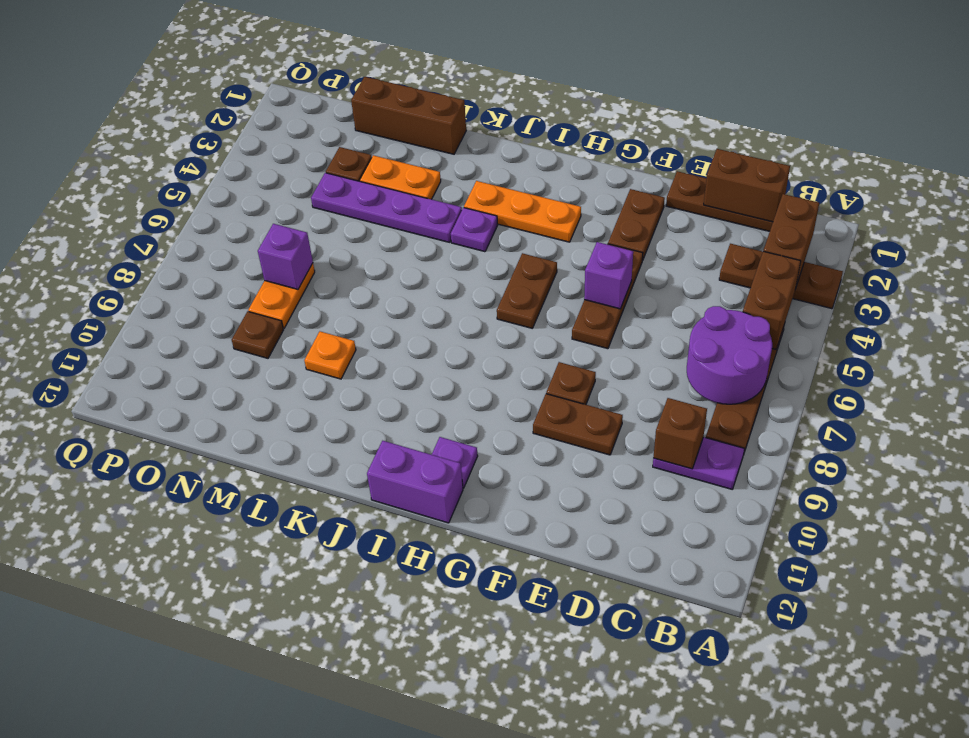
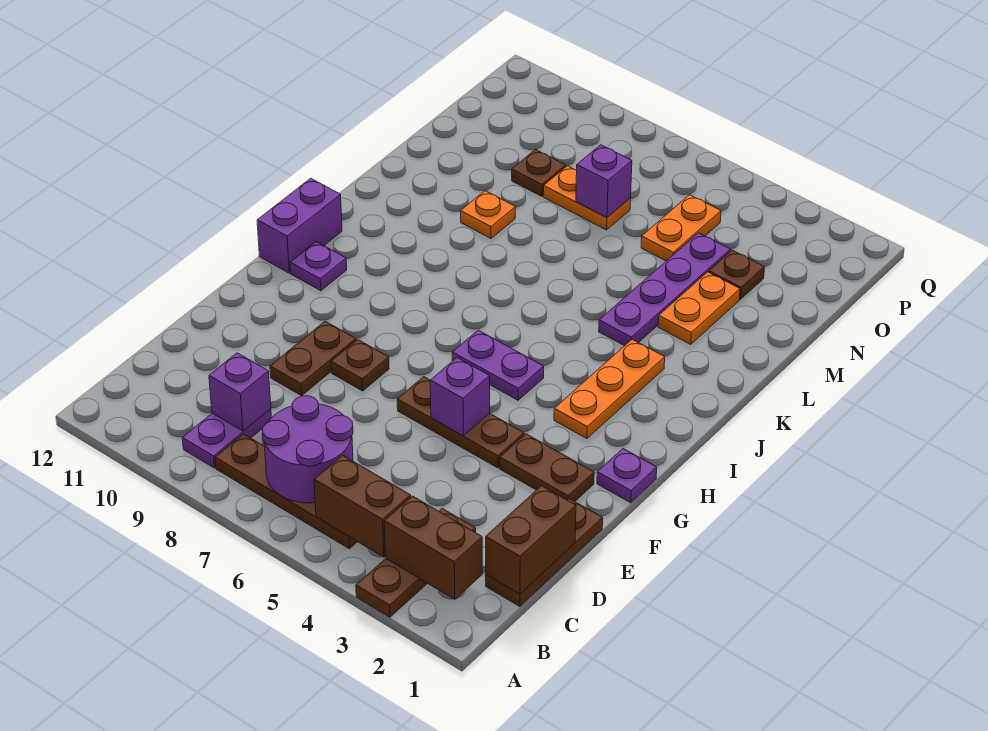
brown 1x1 brick [653,398,707,469] -> purple 1x1 brick [209,353,271,431]
brown 1x2 plate [497,253,557,328] -> purple 1x2 plate [452,330,544,400]
purple 1x1 plate [451,208,498,252] -> purple 1x1 plate moved to [597,449,657,503]
brown 1x3 brick [351,77,466,154] -> none
none -> orange 1x2 plate [641,195,721,261]

